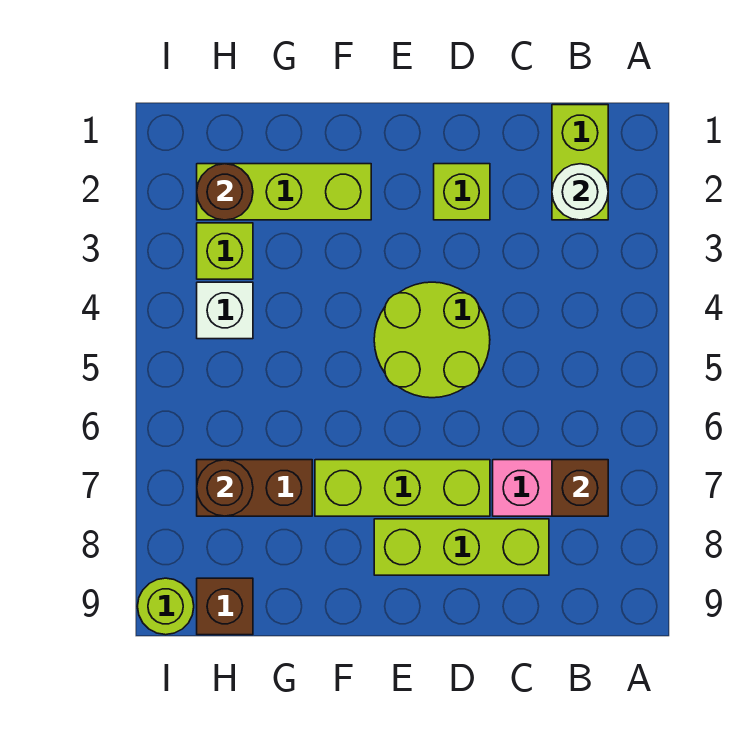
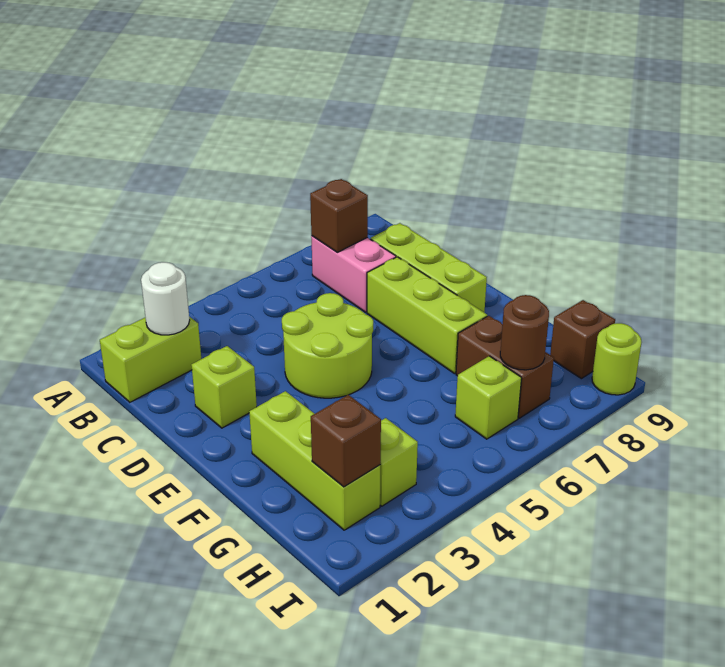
brown 1x1 round brick [197,164,253,220] -> brown 1x1 brick [311,395,381,487]
white 1x1 brick [197,282,253,339] -> none
none -> lime 1x1 brick [455,356,522,439]

